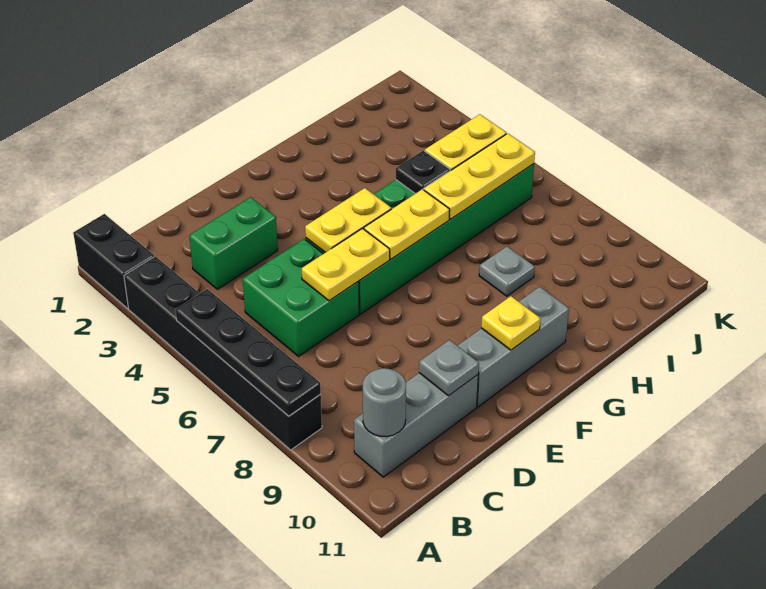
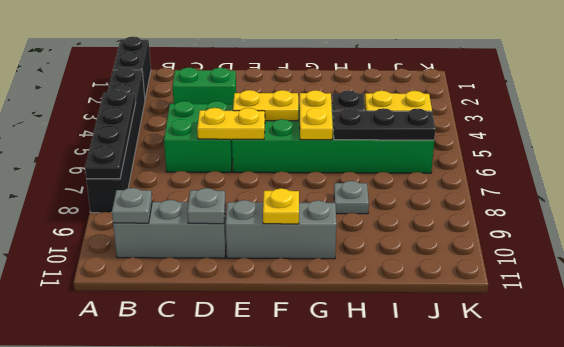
grey 1x1 round brick [363,368,406,437] -> grey 1x1 plate [112,188,152,223]
yellow 1x2 plate [364,189,450,259] -> yellow 1x2 plate turned to [300,90,333,140]
yellow 1x3 plate [424,133,535,219] -> black 1x3 plate [333,108,435,140]

